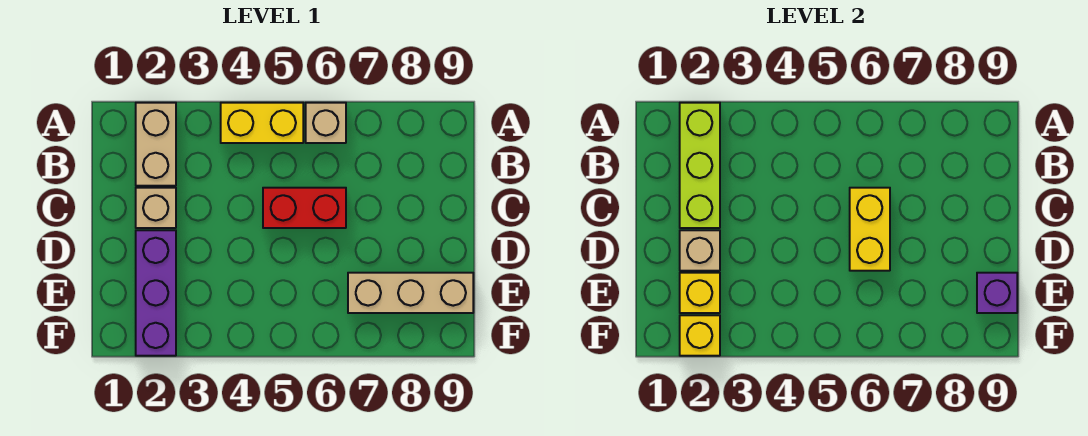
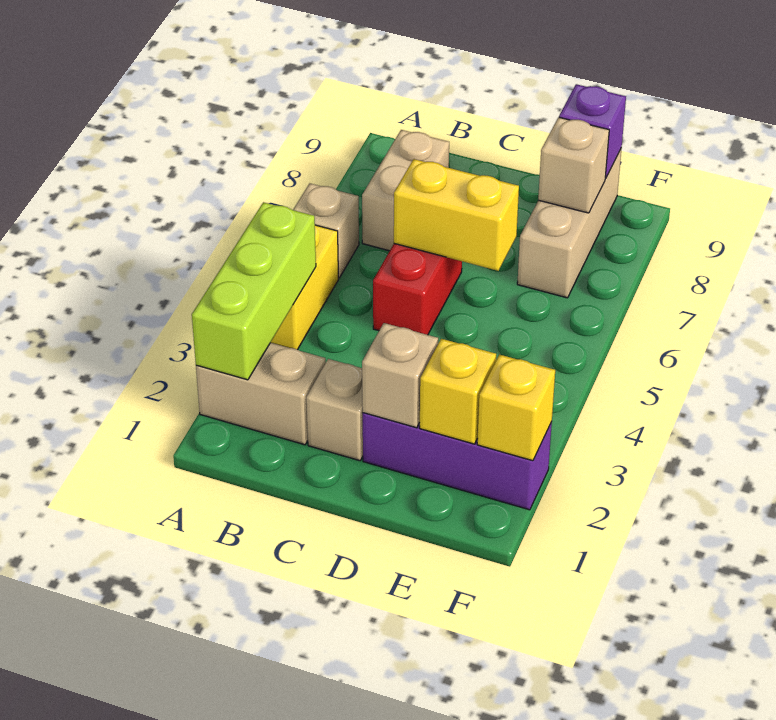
lime 1x3 brick [680,103,720,228] -> lime 1x3 brick turned to [192,202,316,380]
none -> tan 1x2 brick [362,130,449,251]
none -> tan 1x1 brick [538,117,609,213]

